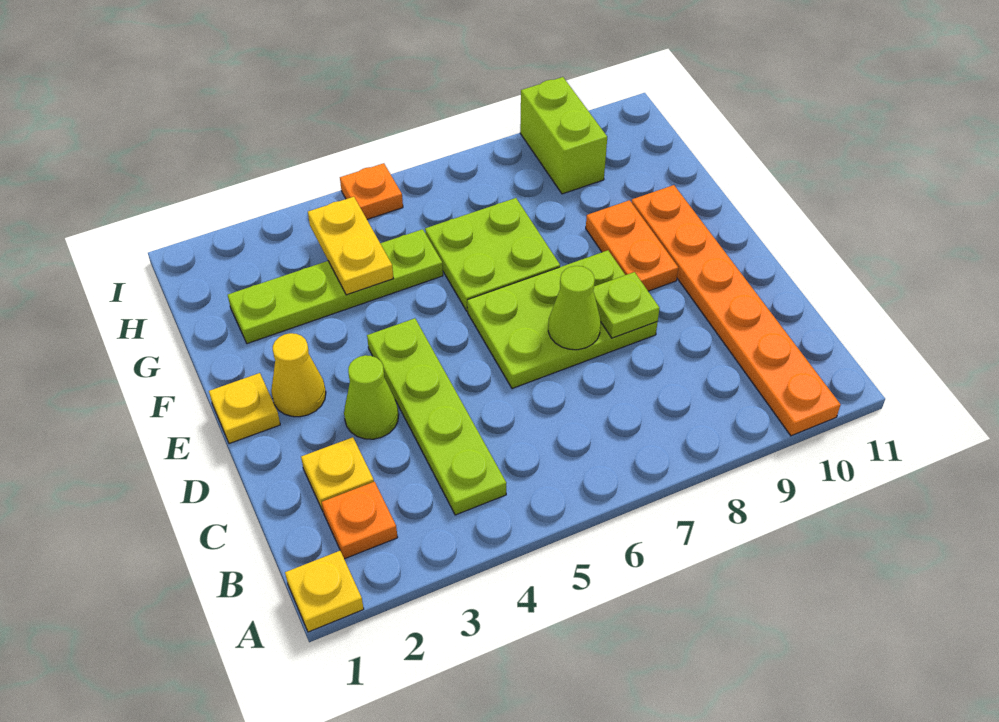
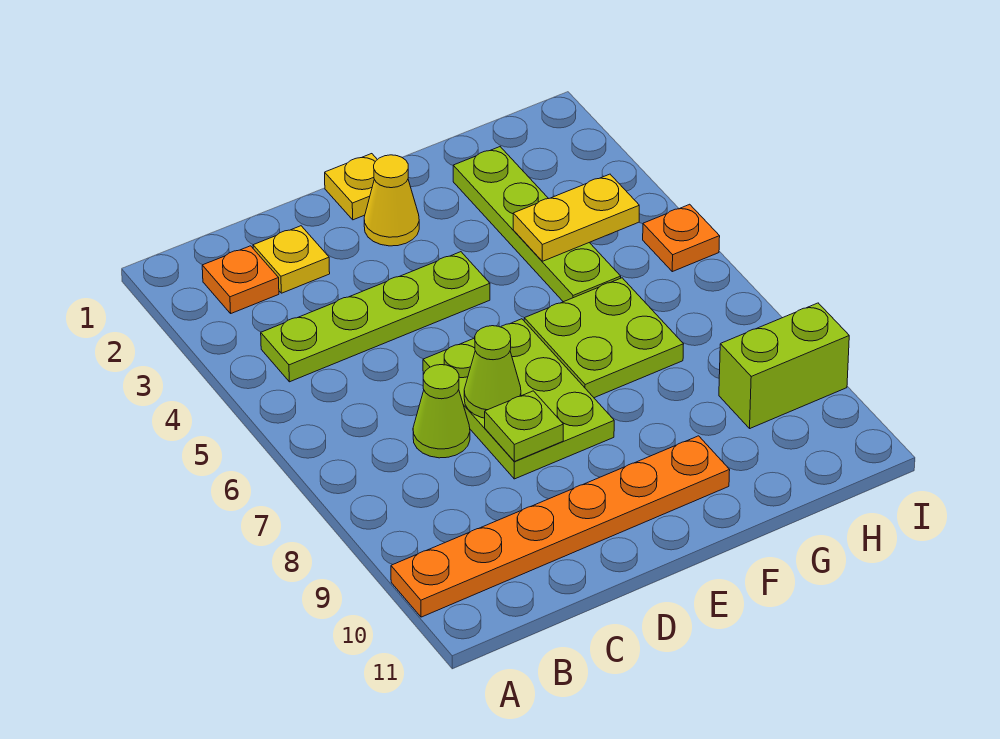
yellow 1x1 plate [285,551,364,632] -> none
lime 1x1 cone [344,355,399,439] -> lime 1x1 cone moved to [413,365,470,458]
orange 1x2 plate [586,200,678,291] -> none

